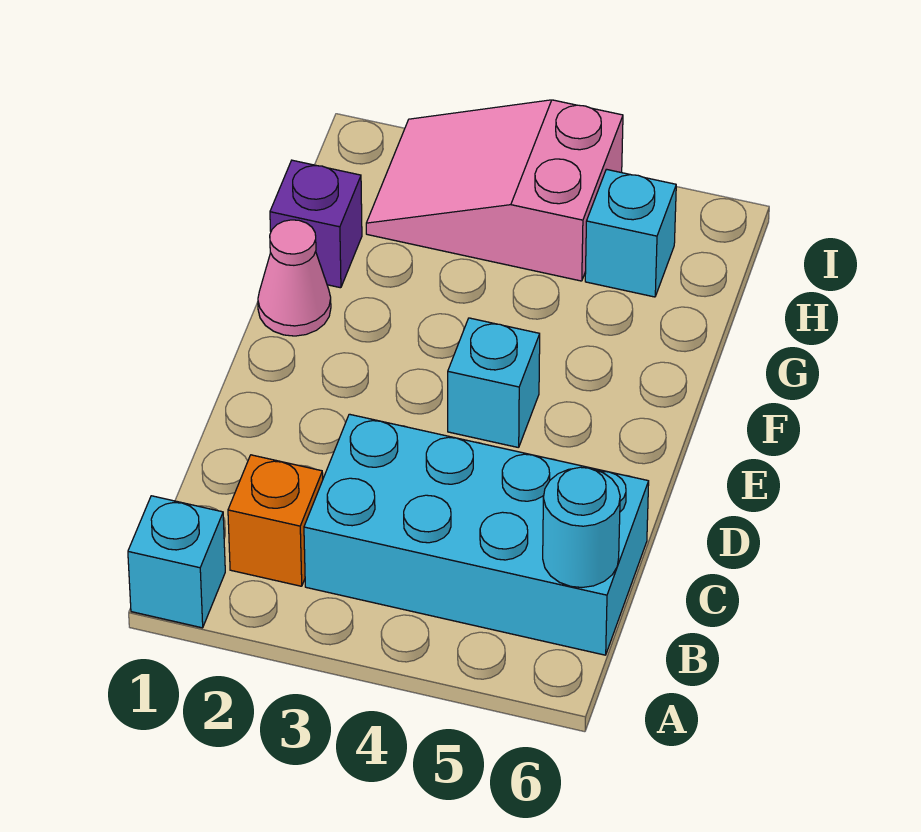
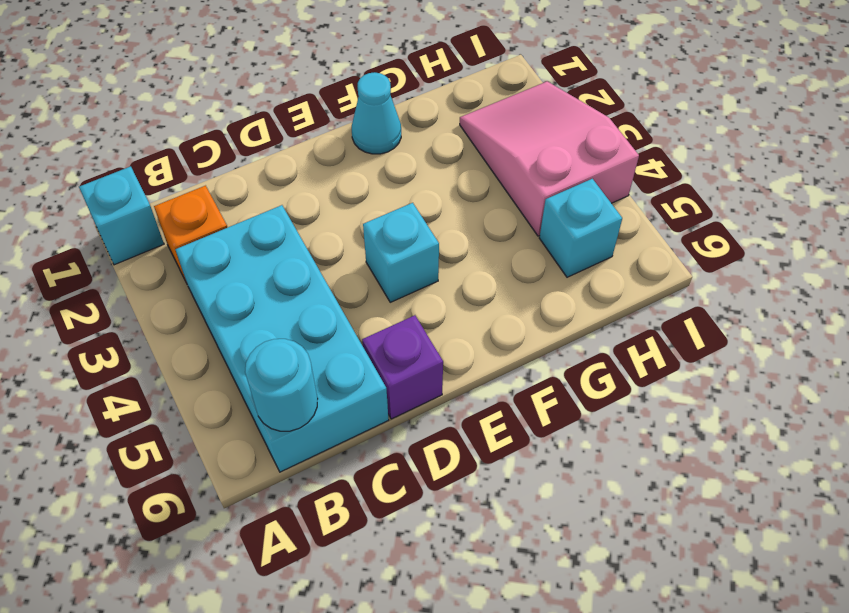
pink 1x1 cone [258,220,331,336] -> cyan 1x1 cone [352,72,401,154]
purple 1x1 brick [270,160,362,288] -> purple 1x1 brick moved to [362,315,443,419]

